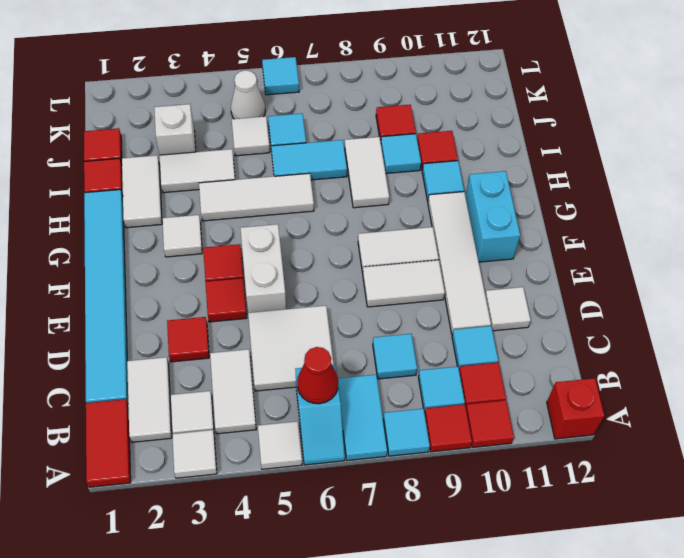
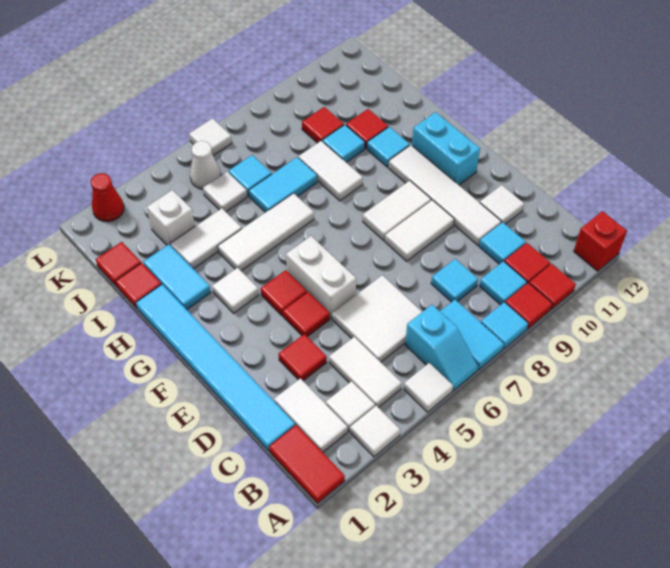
red 1x1 cone [297,347,338,404] -> red 1x1 cone moved to [91,173,124,222]
white 1x2 tile [122,155,162,228] -> cyan 1x2 tile [143,244,211,310]
cyan 1x1 tile [262,57,299,95] -> white 1x1 tile [189,118,232,156]

